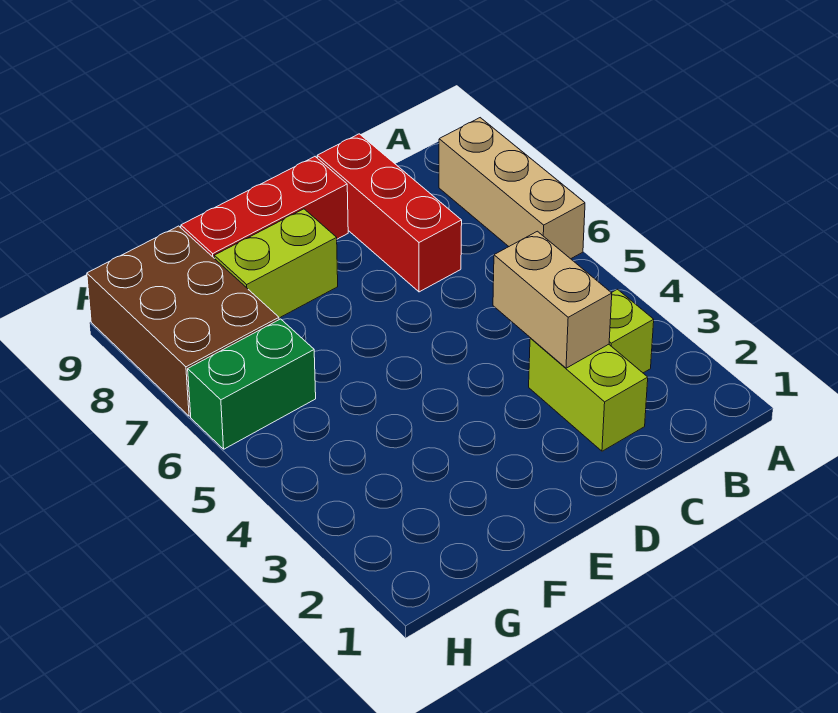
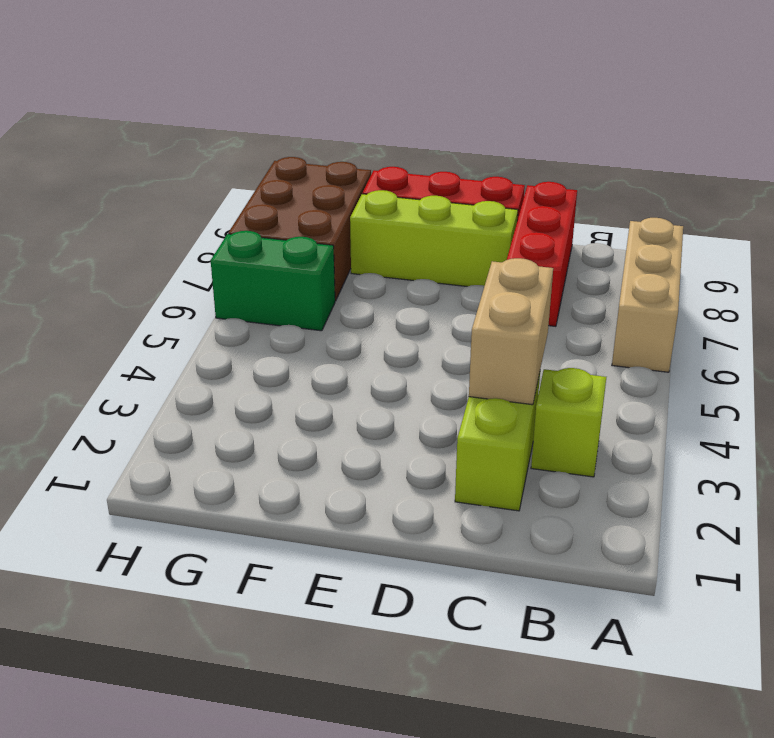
lime 1x2 brick [214,209,338,318] -> lime 1x3 brick [350,190,518,287]

